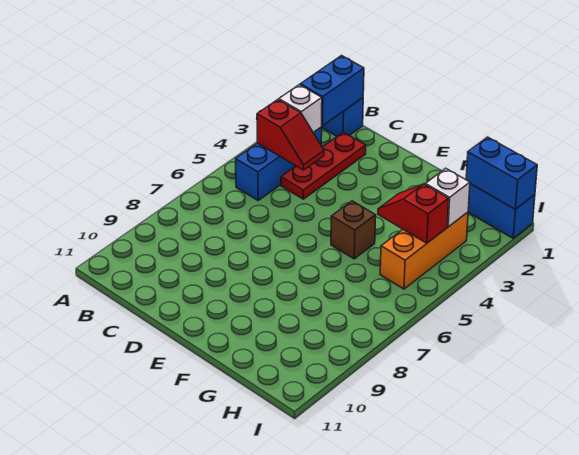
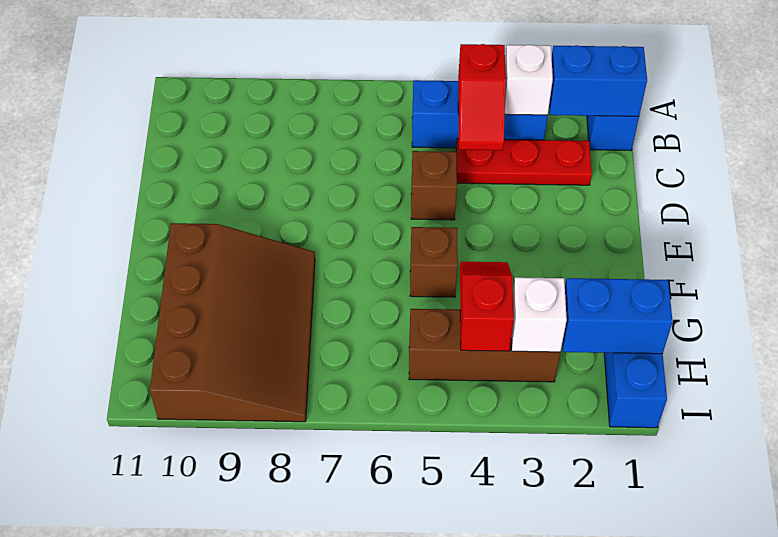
none -> brown 1x1 brick [411,151,457,220]
none -> brown 3x4 slope [150,223,315,422]
blue 1x2 brick [466,137,537,209] -> blue 1x2 brick turned to [562,278,673,354]
orange 1x3 brick [380,212,468,289] -> brown 1x3 brick [409,309,560,382]

